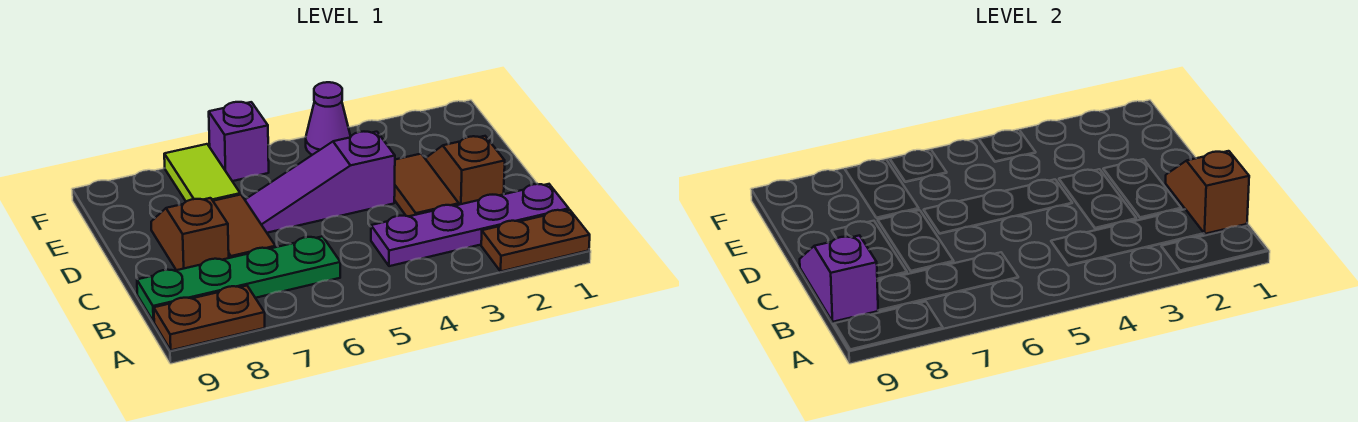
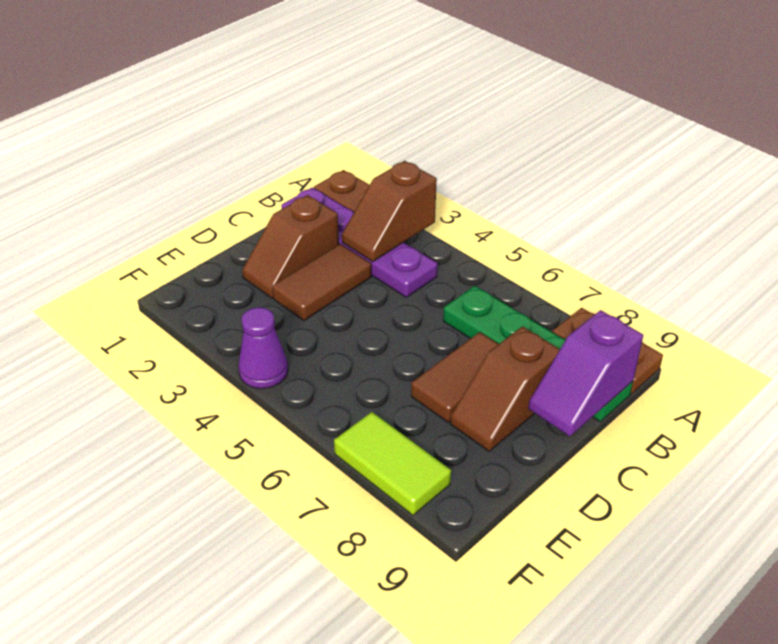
brown 1x2 slope [1166,151,1249,234] -> brown 1x2 slope moved to [342,161,437,262]
purple 1x3 slope [245,132,395,233] -> none
lime 1x2 tile [164,144,240,201] -> lime 1x2 tile turned to [334,412,451,515]
purple 1x1 brick [209,102,269,181] -> none

